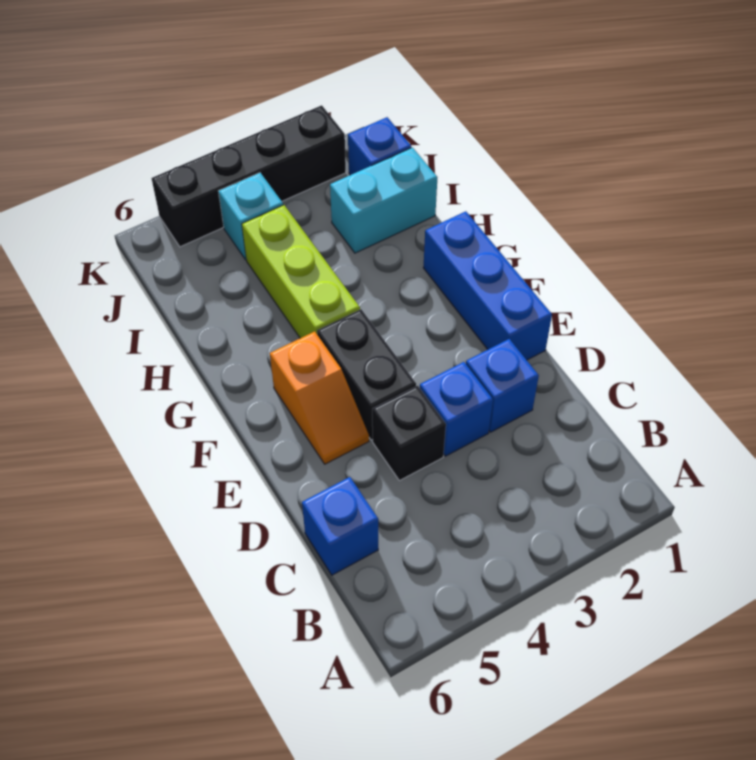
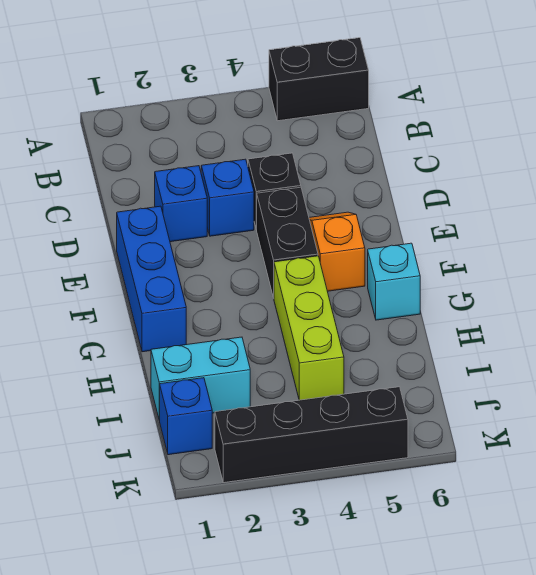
none -> black 1x2 brick [269,38,369,121]
blue 1x1 brick [302,477,378,575] -> none
cyan 1x1 brick [218,173,283,260] -> cyan 1x1 brick moved to [368,243,420,320]

